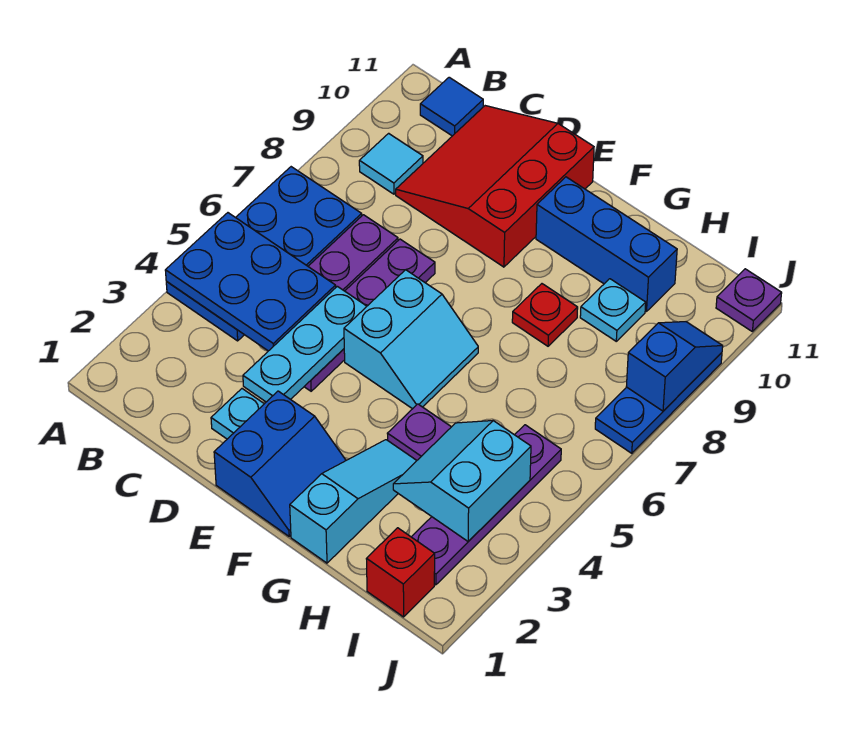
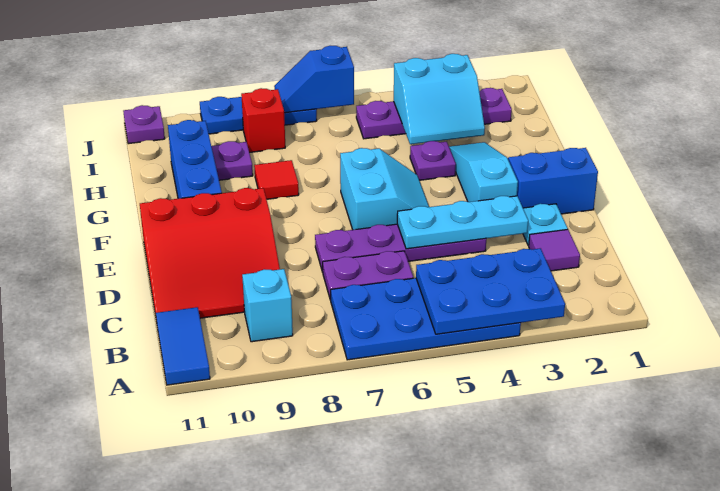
blue 2x3 plate [165,213,336,351] -> blue 2x3 plate turned to [416,248,565,334]
cyan 1x1 tile [359,133,423,194] -> cyan 1x1 brick [242,269,293,342]
blue 1x1 tile [420,77,483,136] -> blue 1x2 tile [156,307,210,385]
none -> purple 1x1 tile [529,229,580,271]
cyan 2x2 slope [344,270,478,409] -> cyan 2x2 slope turned to [340,148,429,230]
cyan 1x3 slope [290,440,417,563] -> cyan 1x3 slope turned to [449,142,518,202]
red 1x1 plate [512,284,578,346] -> red 1x1 tile [254,160,299,199]
cyan 1x1 plate [580,279,646,341] -> purple 1x1 plate [211,141,253,180]
red 1x1 brick [367,528,435,617] -> red 1x1 brick moved to [241,88,285,153]
blue 1x2 slope [626,322,723,411] -> blue 1x2 slope moved to [274,46,354,113]

